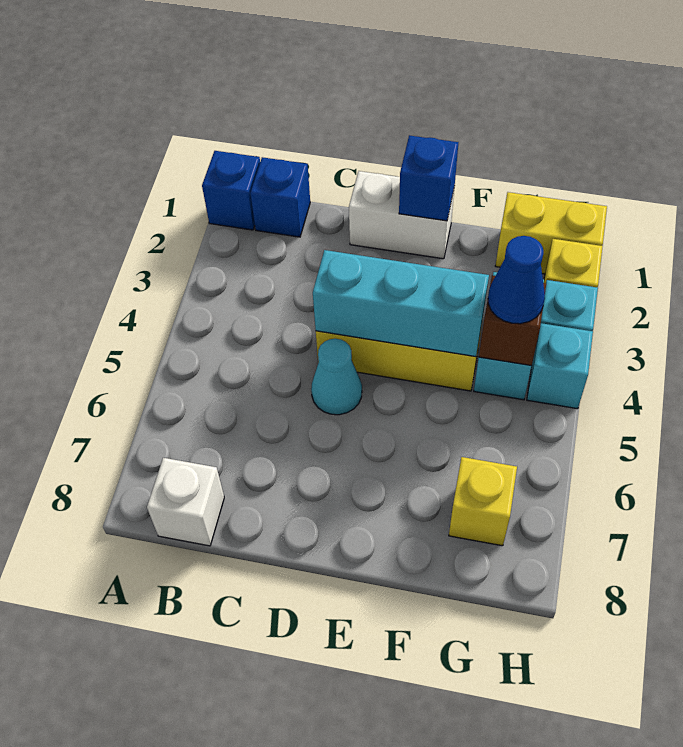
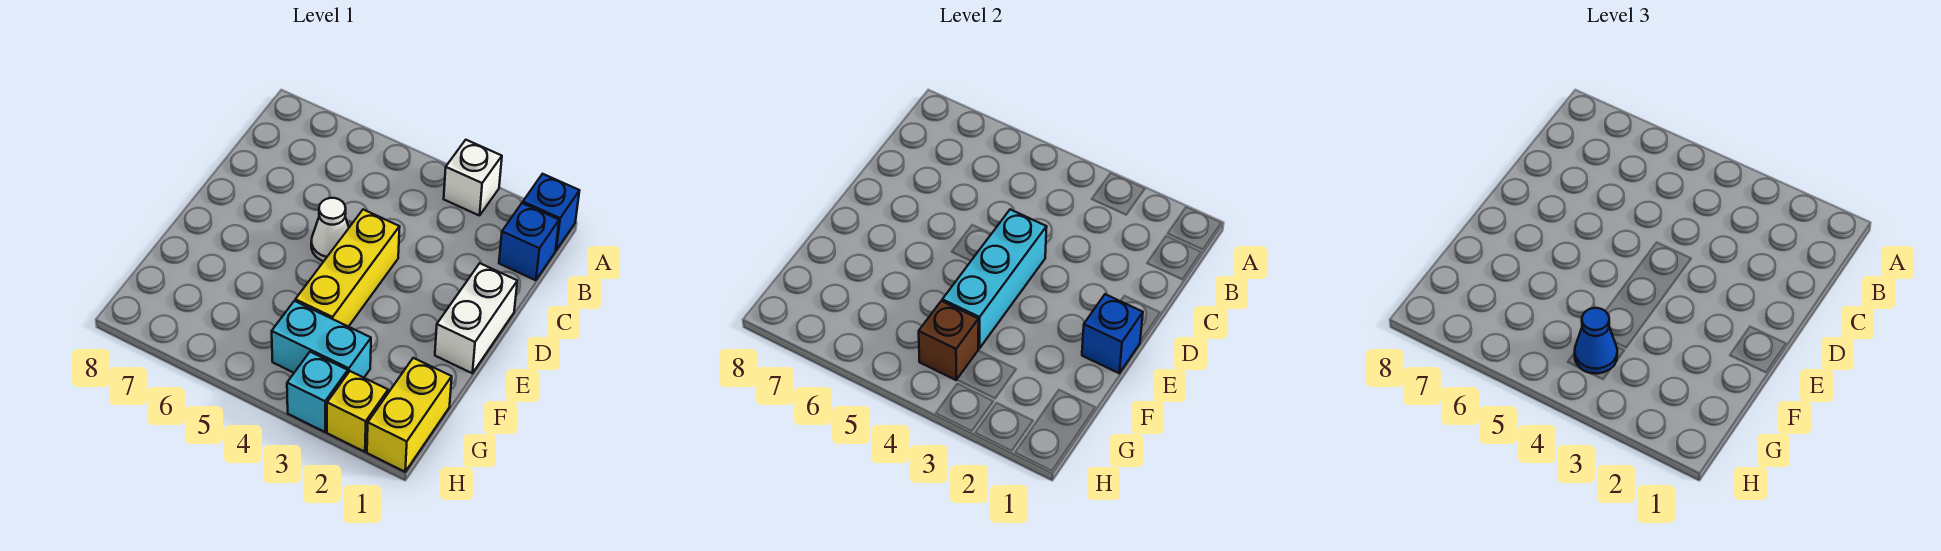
white 1x1 brick [147,458,224,546] -> white 1x1 brick moved to [444,140,502,216]
cyan 1x1 cone [311,339,362,415] -> white 1x1 cone [311,198,349,261]
yellow 1x1 brick [449,457,517,546] -> none
cyan 1x1 brick [527,323,593,409] -> none

